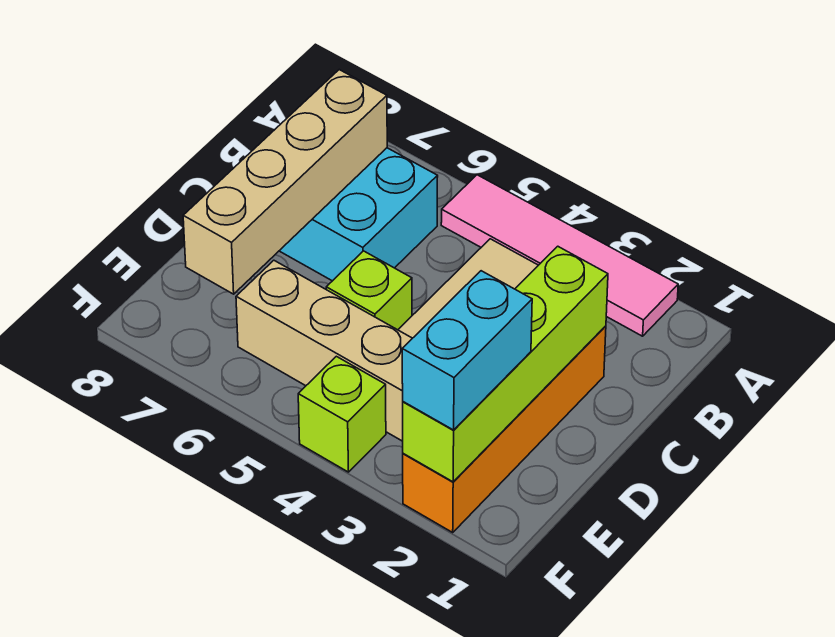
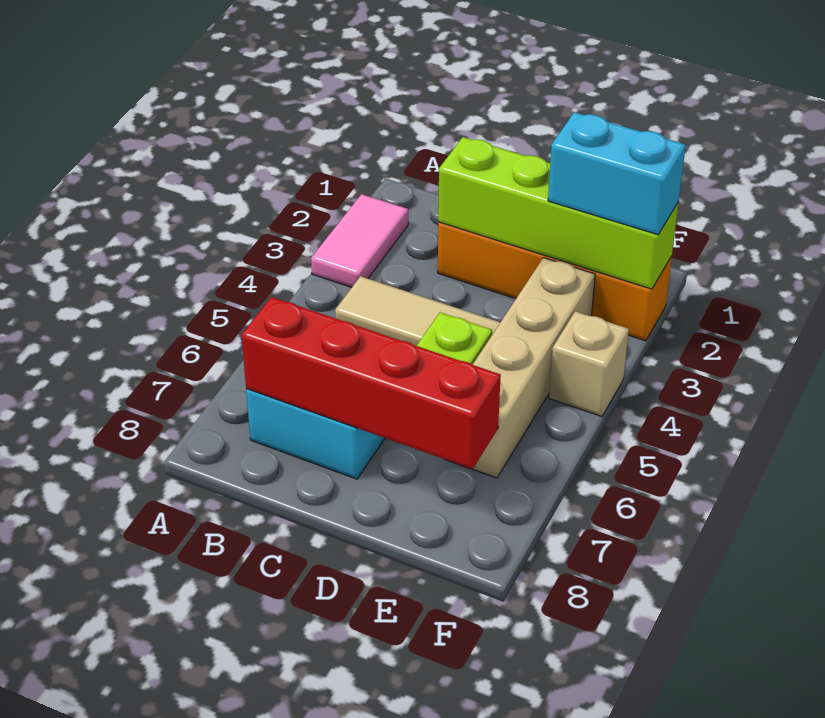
pink 1x4 tile [441,175,678,336] -> pink 1x2 tile [311,194,408,287]
tan 1x4 brick [183,70,387,294] -> red 1x4 brick [242,297,501,469]
lime 1x1 brick [298,356,386,472] -> tan 1x1 brick [549,311,629,416]

